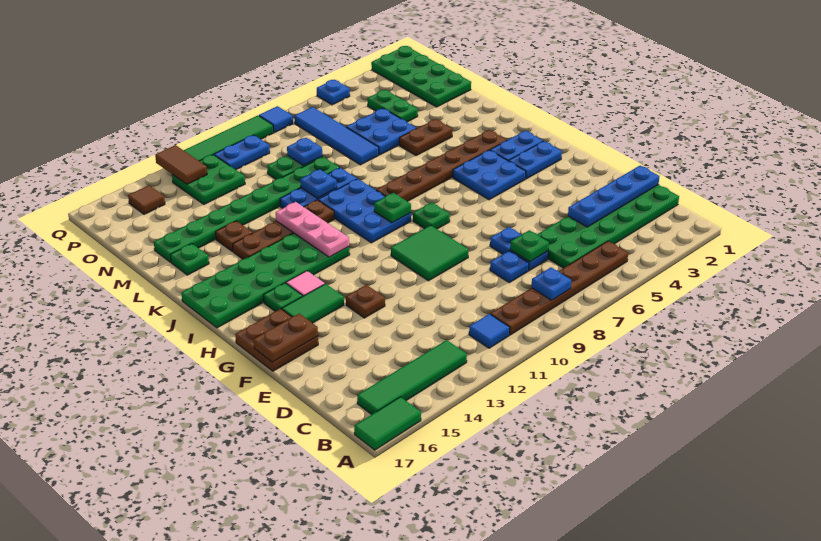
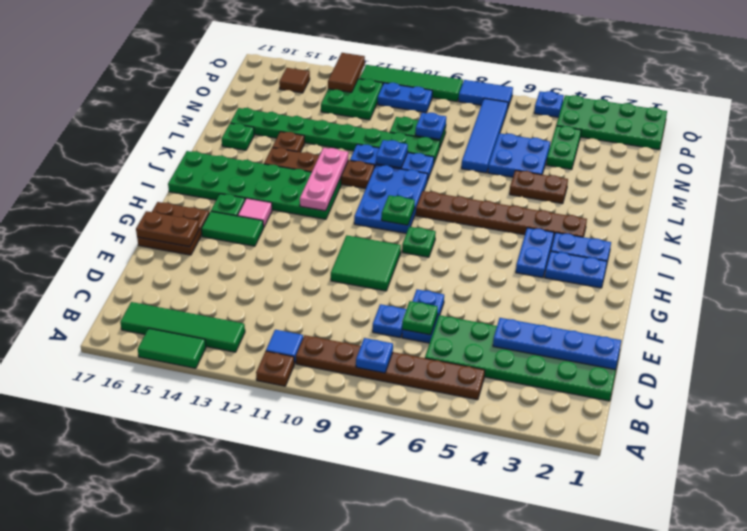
green 1x2 tile [354,397,421,450] -> green 1x2 tile moved to [138,328,206,368]
brown 1x1 plate [346,285,385,318] -> brown 1x1 plate moved to [256,351,295,386]
blue 2x2 plate [453,150,526,200] -> blue 1x2 plate [516,228,554,278]
green 2x4 plate [371,46,471,107] -> green 2x4 plate turned to [556,95,667,150]
blue 1x1 tile [259,106,293,133] -> blue 1x2 tile [459,80,513,107]

